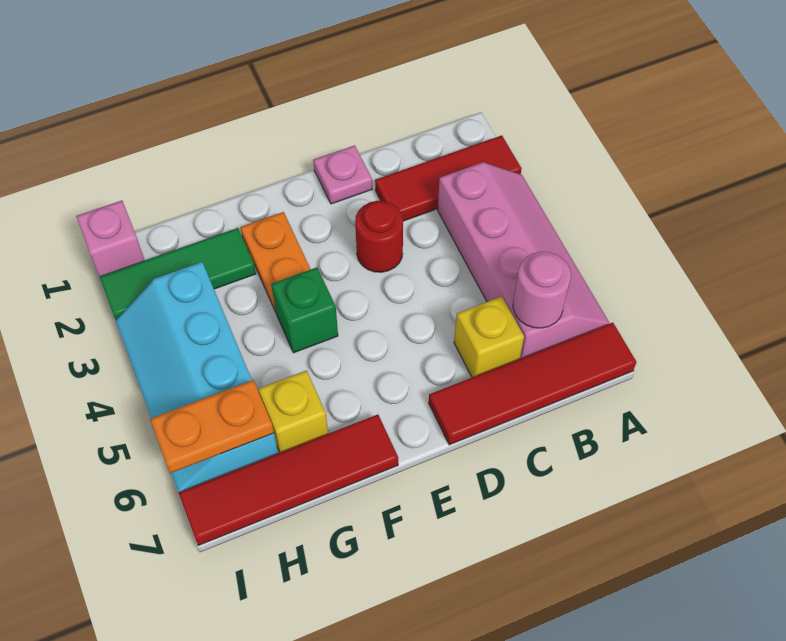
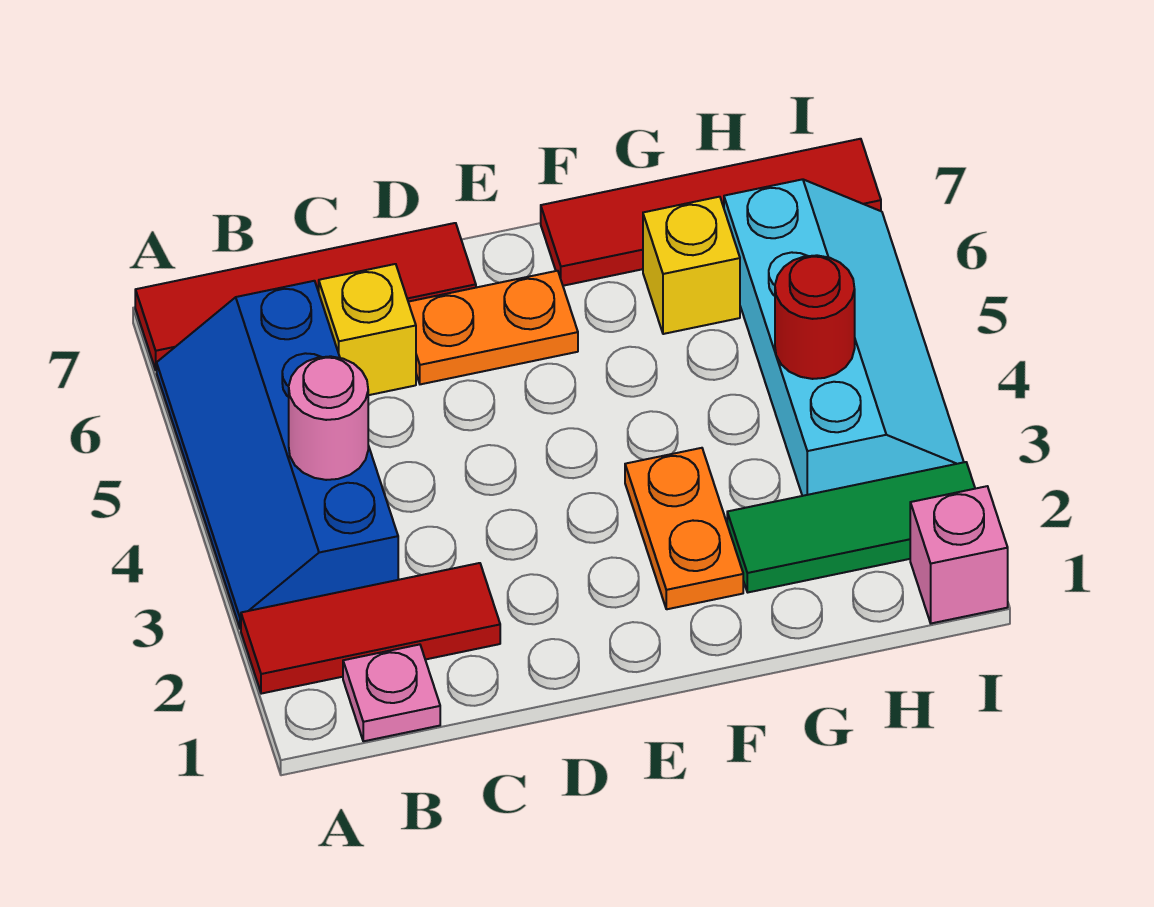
pink 2x4 slope [438,162,610,359] -> blue 2x4 slope [157,281,398,629]
pink 1x1 round brick [513,252,571,328] -> pink 1x1 round brick moved to [289,356,368,480]
pink 1x1 plate [313,145,372,204] -> pink 1x1 plate moved to [343,644,440,741]
red 1x1 round brick [355,201,403,272] -> red 1x1 round brick moved to [775,255,855,379]
green 1x1 brick [271,267,338,353] -> none
orange 1x2 plate [150,380,274,473] -> orange 1x2 plate moved to [408,271,578,384]

